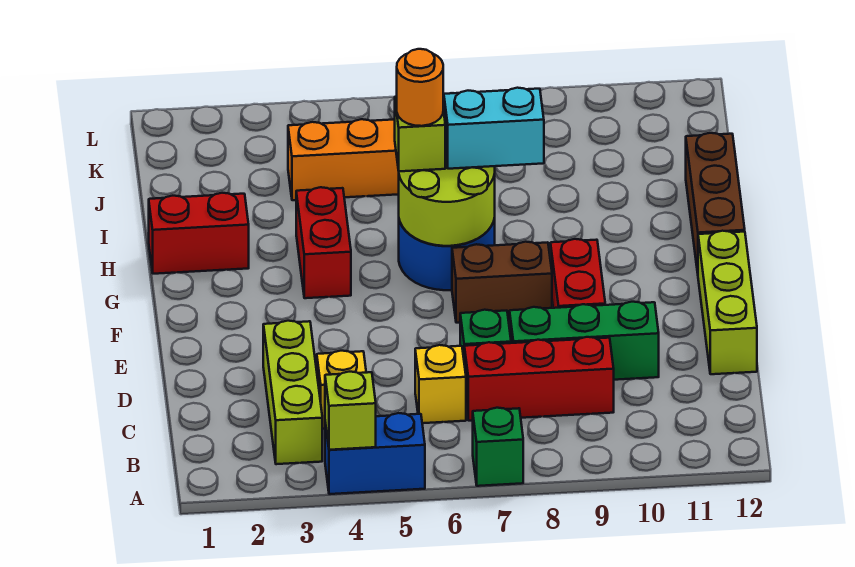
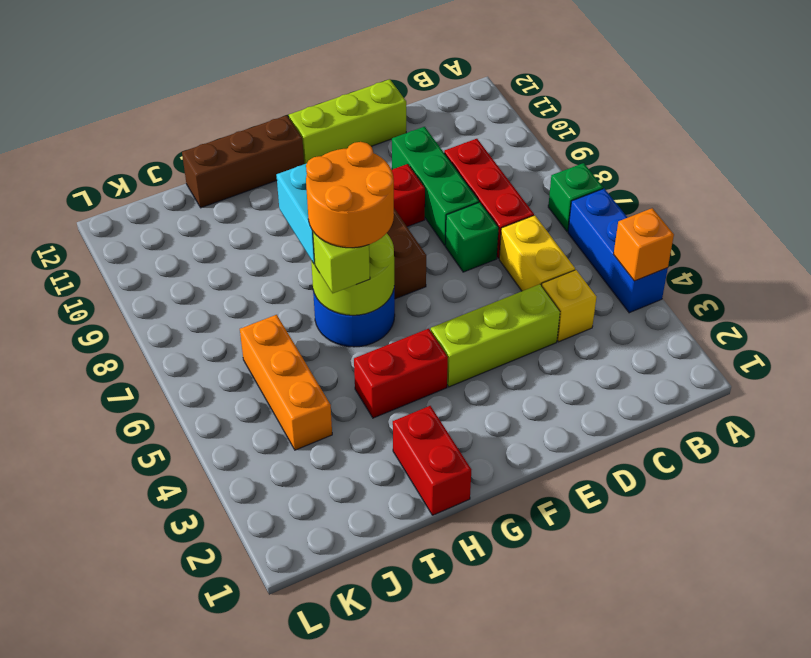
blue 1x2 brick [325,413,425,494] -> blue 1x3 brick [568,189,668,313]
lime 1x1 brick [325,372,376,450] -> orange 1x1 brick [613,208,674,281]
lime 1x3 brick [263,321,322,464] -> lime 1x3 brick moved to [431,284,560,387]
yellow 1x1 brick [415,345,466,423] -> yellow 1x2 brick [499,215,575,291]
orange 1x1 round brick [397,49,443,126] -> orange 2x2 round brick [306,142,394,248]

